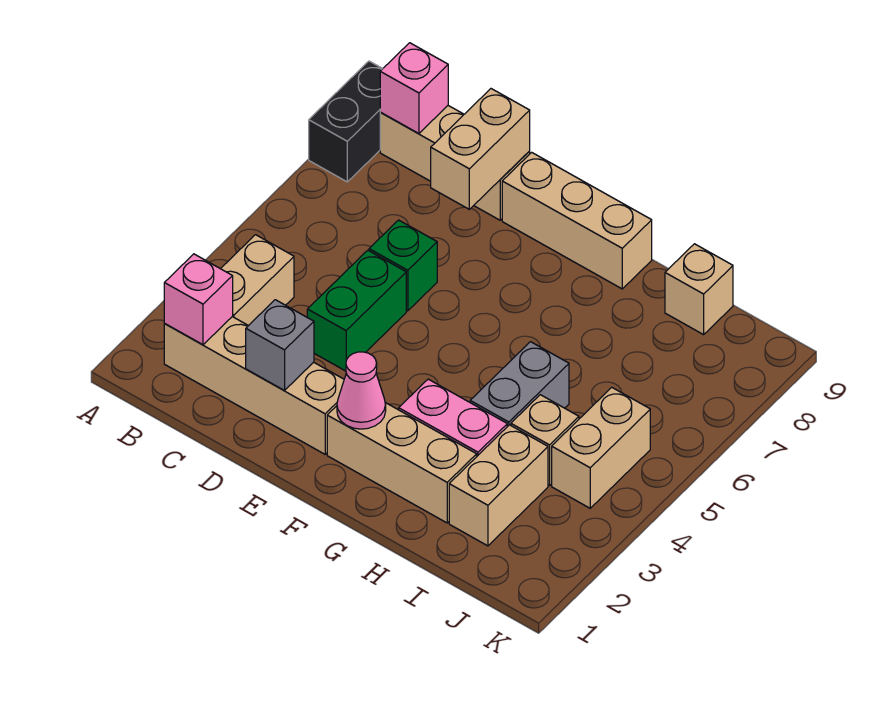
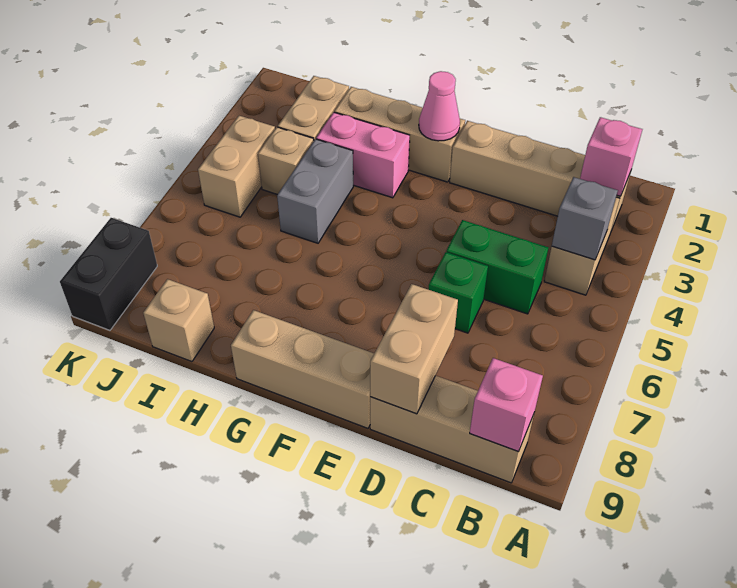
black 1x2 brick [309,61,383,182] -> black 1x2 brick moved to [60,218,157,330]
grey 1x1 brick [246,300,314,390] -> grey 1x1 brick moved to [552,177,618,260]
green 1x2 brick [307,250,406,371] -> green 1x2 brick turned to [446,220,548,314]

